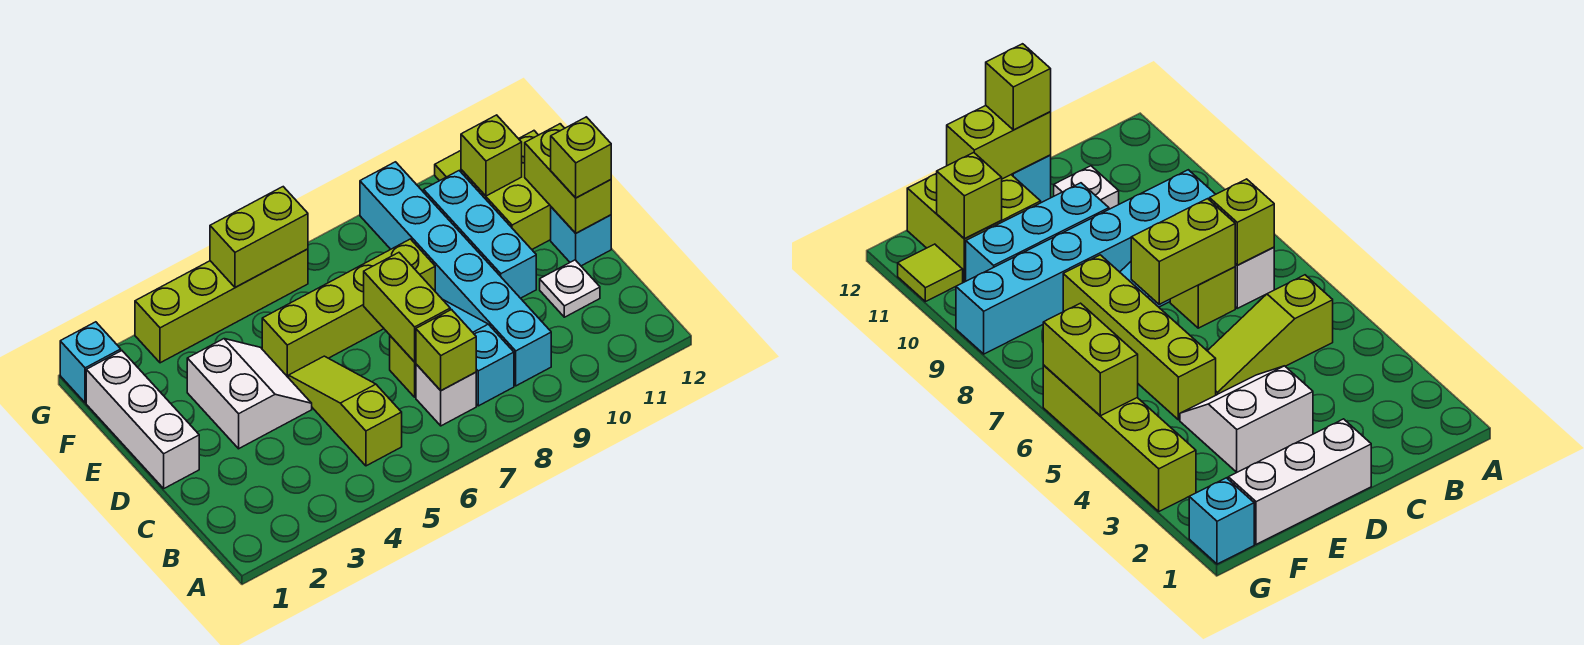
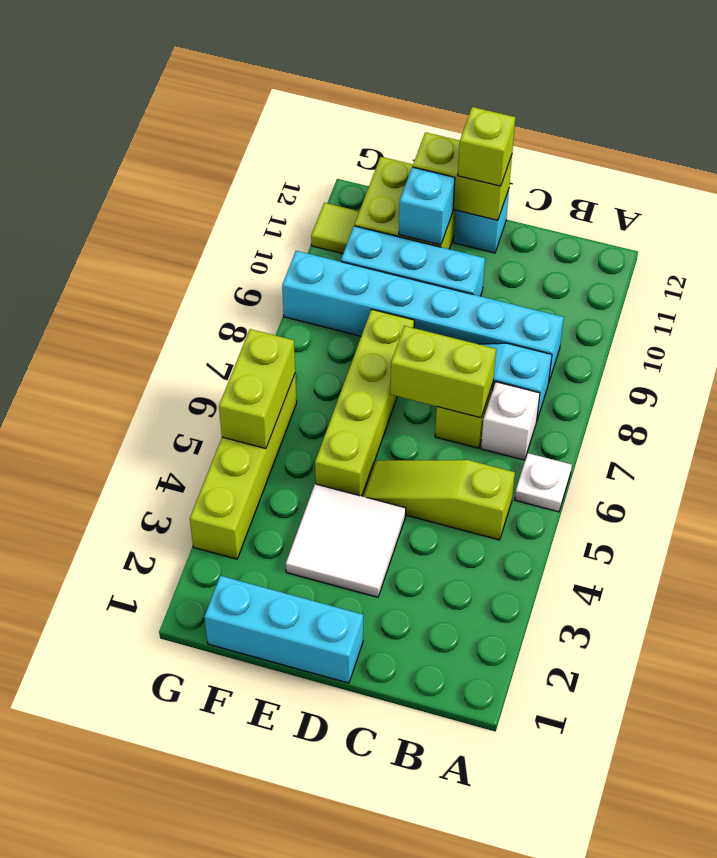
lime 1x1 brick [416,310,476,391] -> none
white 1x1 plate [540,260,600,317] -> white 1x1 plate moved to [515,453,572,512]
white 1x3 brick [86,351,199,488] -> cyan 1x3 brick [204,576,363,683]
white 2x2 slope [187,339,312,449] -> white 2x2 tile [286,484,406,597]
lime 1x1 brick [461,115,522,196] -> none
cyan 1x1 brick [60,322,121,403] -> cyan 1x1 brick moved to [399,167,455,245]

